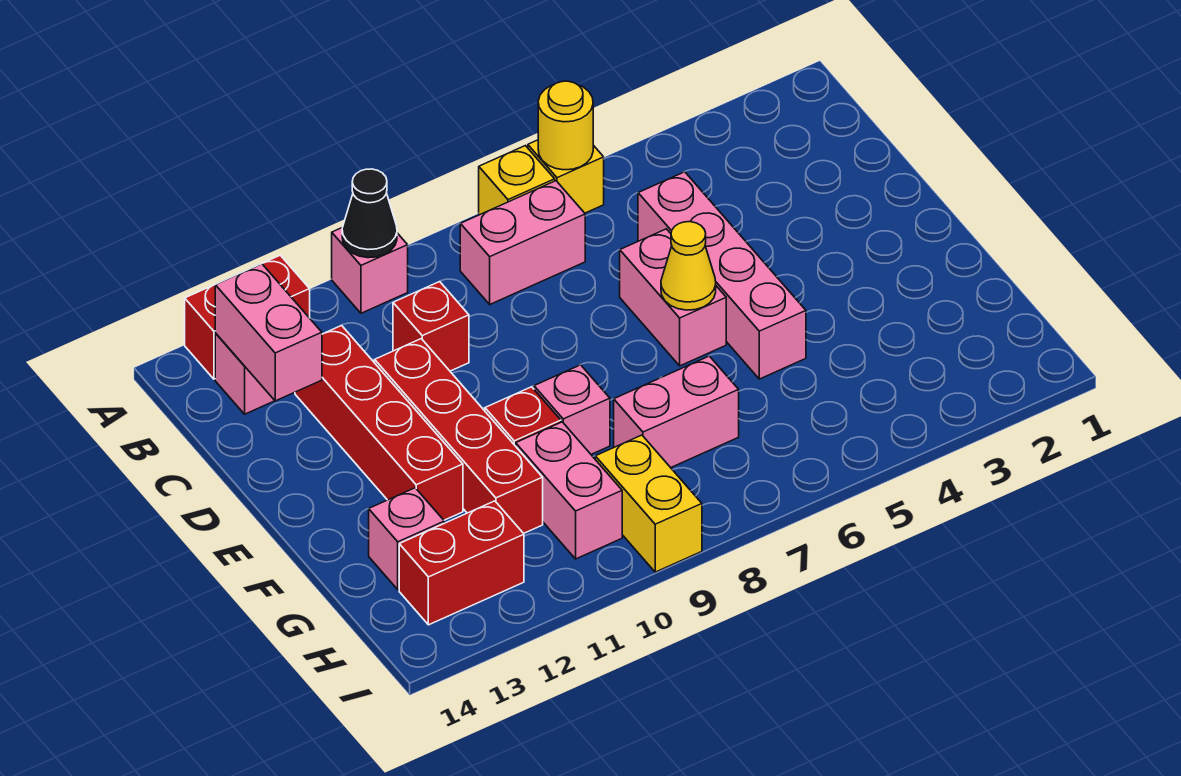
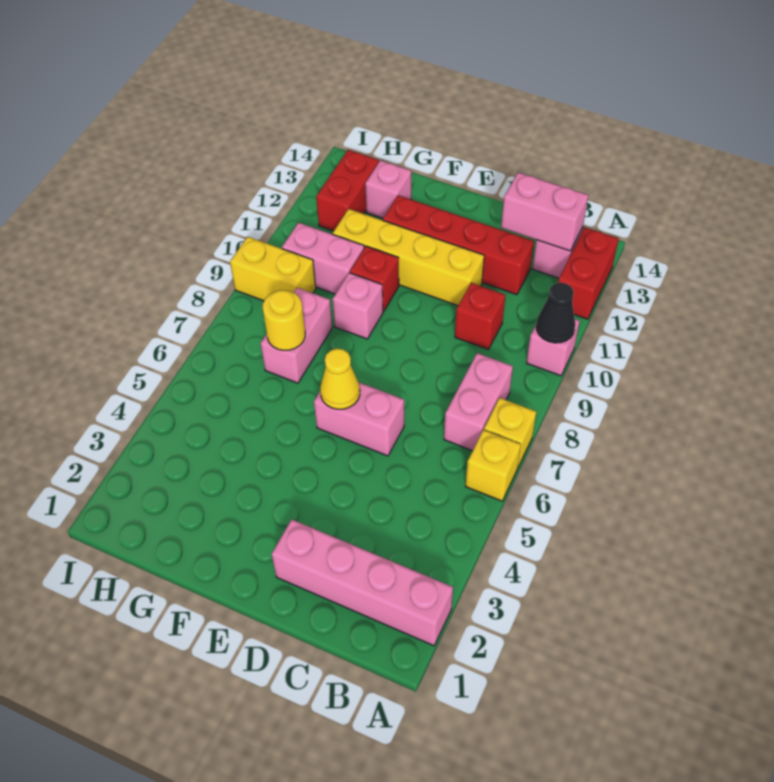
yellow 1x1 round brick [538,81,593,170] -> yellow 1x1 round brick moved to [263,290,305,350]
pink 1x4 brick [638,172,806,379] -> pink 1x4 brick moved to [272,520,453,646]
red 1x4 brick [375,339,543,533] -> yellow 1x4 brick [333,209,484,306]

